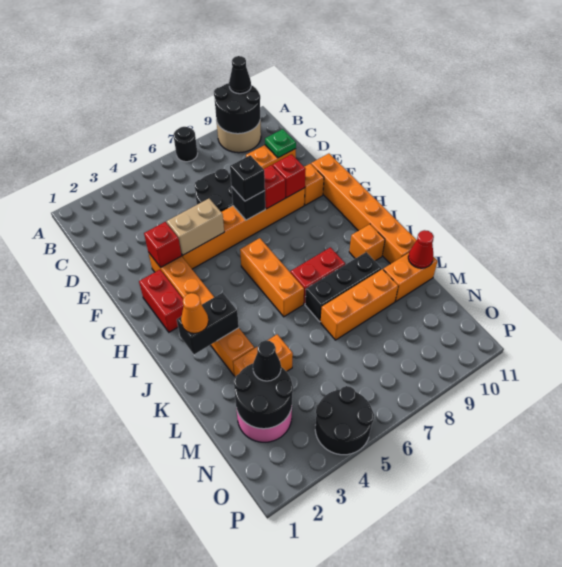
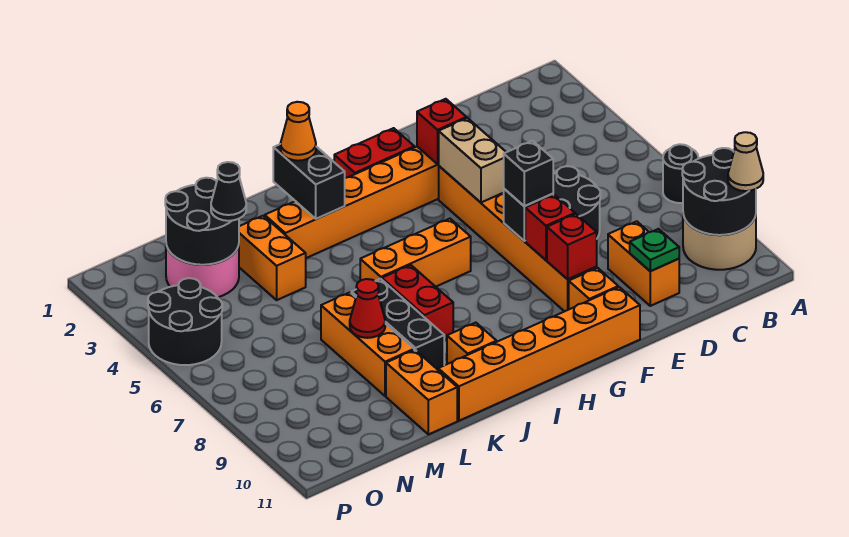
black 1x1 cone [229,56,251,94] -> tan 1x1 cone [728,132,763,191]
red 1x1 cone [408,230,434,268] -> red 1x1 cone moved to [350,279,385,338]

